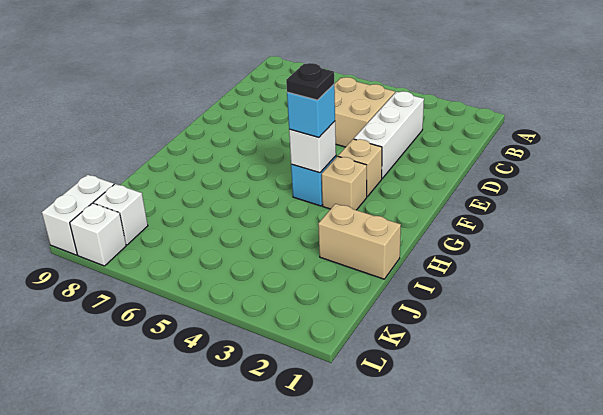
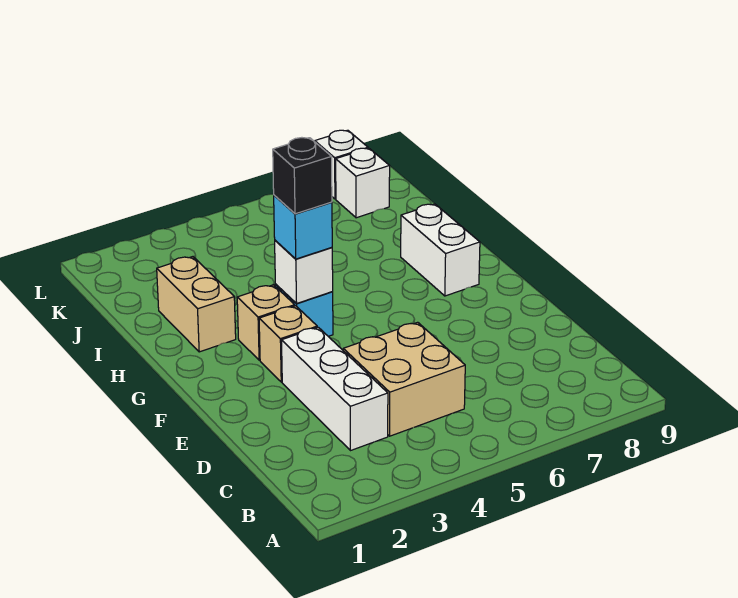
black 1x1 plate [286,63,334,100] -> black 1x1 brick [273,138,332,214]
tan 1x2 brick [318,204,401,279] -> tan 1x2 brick turned to [157,257,236,352]
white 1x2 brick [42,175,114,255] -> white 1x2 brick moved to [401,204,480,296]

